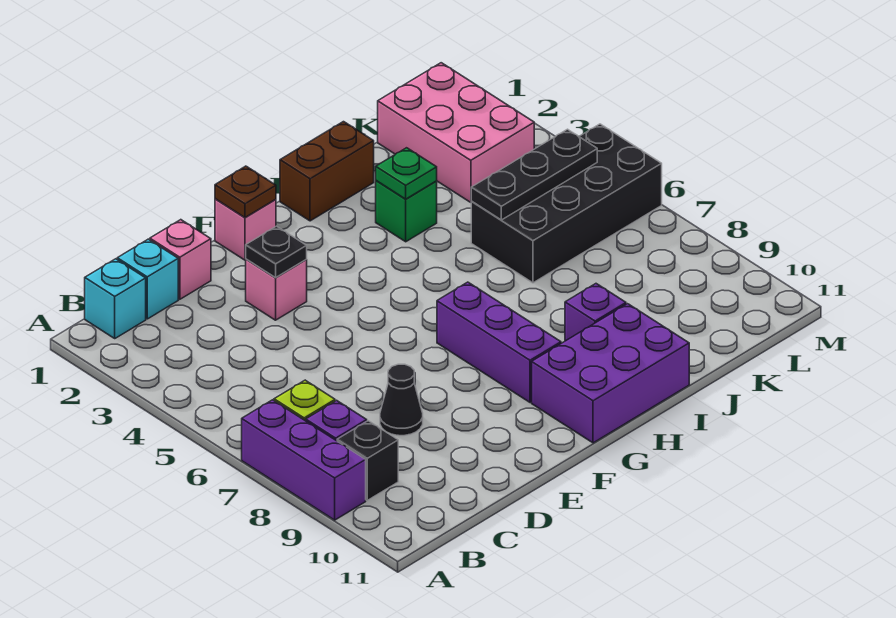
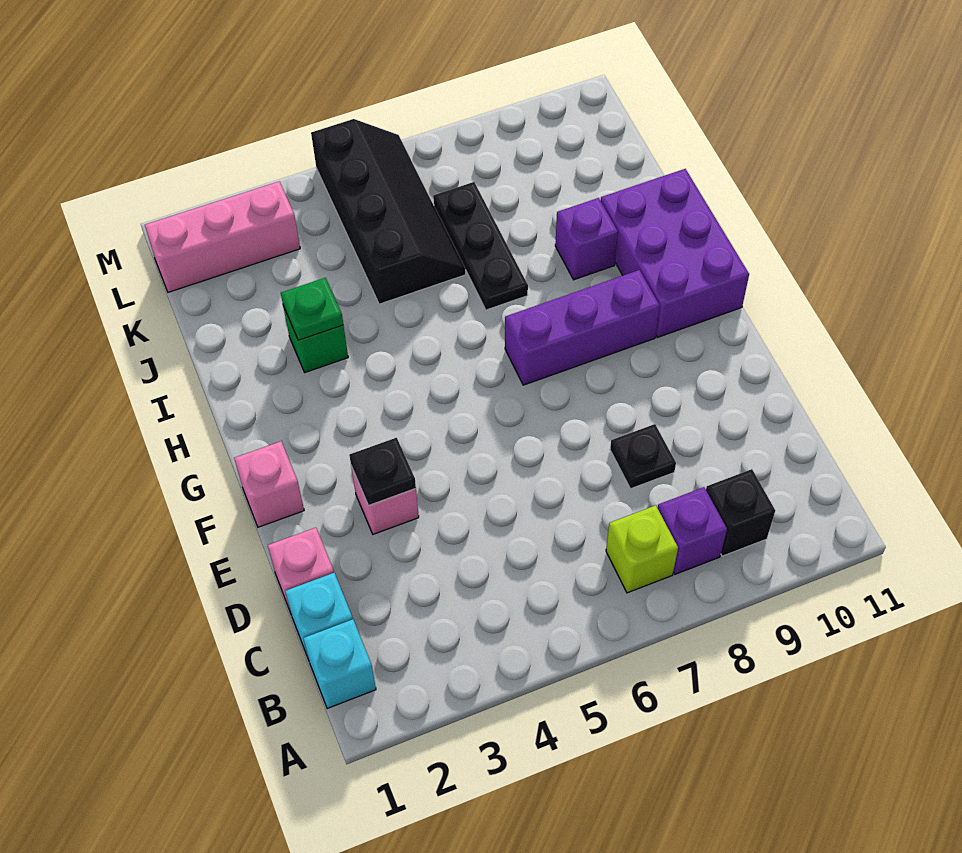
purple 1x3 brick [242,400,366,520] -> none
black 1x1 cone [380,364,423,436] -> black 1x1 plate [610,424,676,489]
brown 1x1 plate [215,166,276,217] -> none
brown 1x2 brick [280,122,374,221] -> none
black 2x4 brick [471,124,662,283] -> black 2x4 slope [311,119,466,304]
black 1x3 plate [471,129,597,220] -> black 1x3 plate moved to [433,182,528,310]
pink 2x3 brick [378,63,534,202] -> pink 1x3 brick [145,181,300,292]

